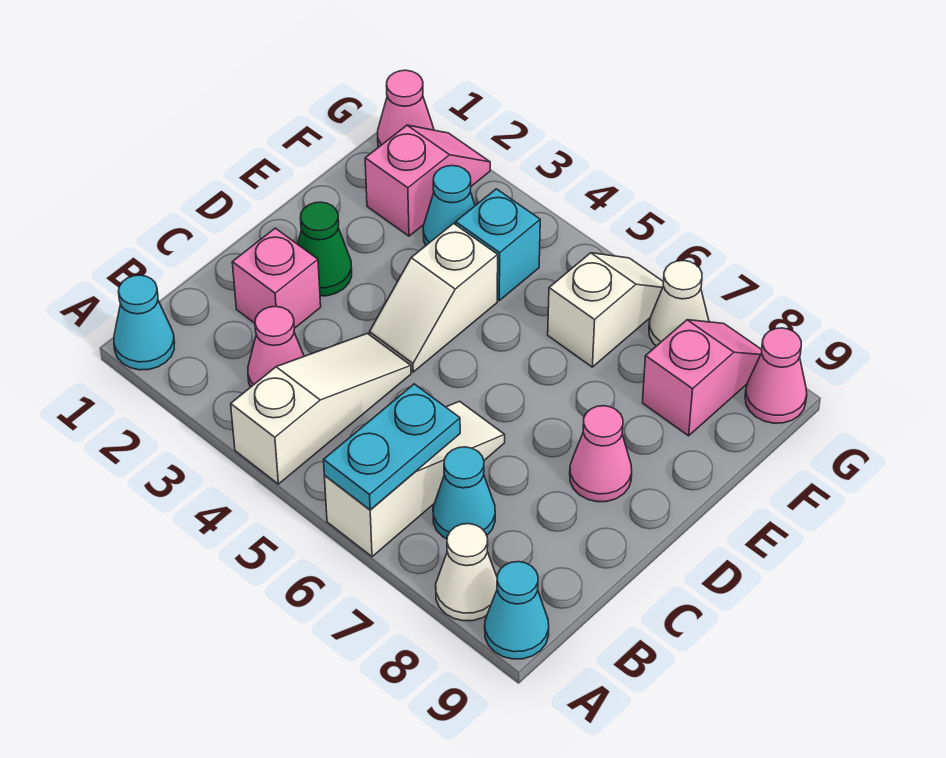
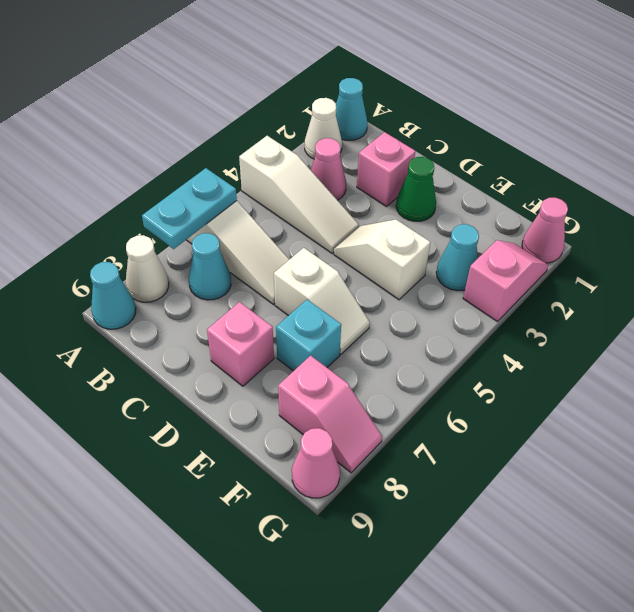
cyan 1x2 plate [324,384,460,510] -> cyan 1x2 plate turned to [142,168,237,249]
pink 1x1 cone [570,406,632,502] -> pink 1x1 brick [207,302,274,386]
pink 1x2 slope [365,125,490,236] -> pink 1x2 slope turned to [463,240,548,322]
cyan 1x1 brick [456,189,540,300] -> cyan 1x1 brick moved to [276,300,341,371]
white 1x2 slope [548,253,663,367] -> white 1x2 slope moved to [274,248,370,354]
white 1x1 cone [649,261,709,346] -> white 1x1 cone moved to [305,98,342,159]

